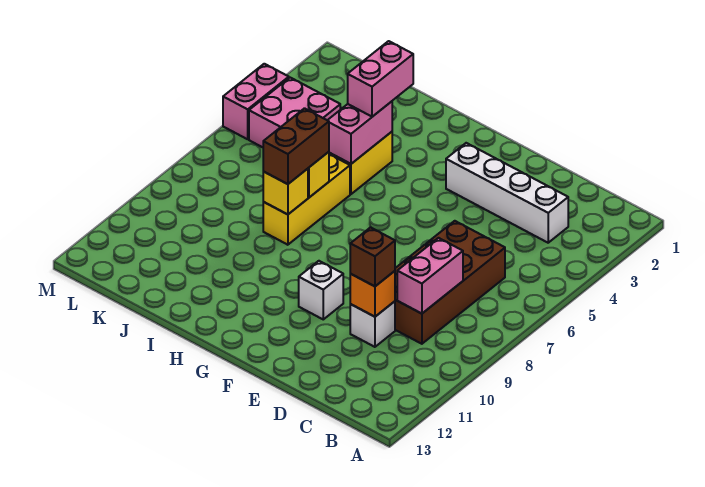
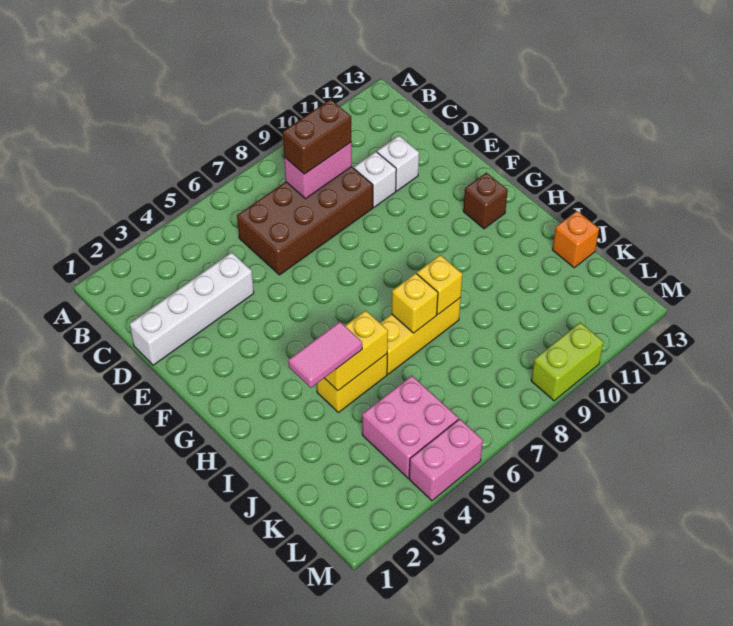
white 1x4 brick [446,143,568,243] -> white 1x4 brick turned to [130,252,254,365]
orange 1x1 brick [350,271,395,317] -> orange 1x1 brick moved to [552,211,599,268]
brown 1x1 brick [350,228,395,286] -> brown 1x1 brick moved to [463,173,508,229]
white 1x1 brick [299,261,343,319] -> white 1x1 brick moved to [377,136,419,191]
pink 1x2 brick [348,41,413,117] -> pink 1x2 tile [288,322,362,388]
pink 1x2 brick [327,101,392,164] -> yellow 1x2 brick [325,310,388,391]
brown 1x2 brick [263,108,329,184] -> brown 1x2 brick moved to [283,99,351,174]
none -> lime 1x2 brick [531,322,604,401]

